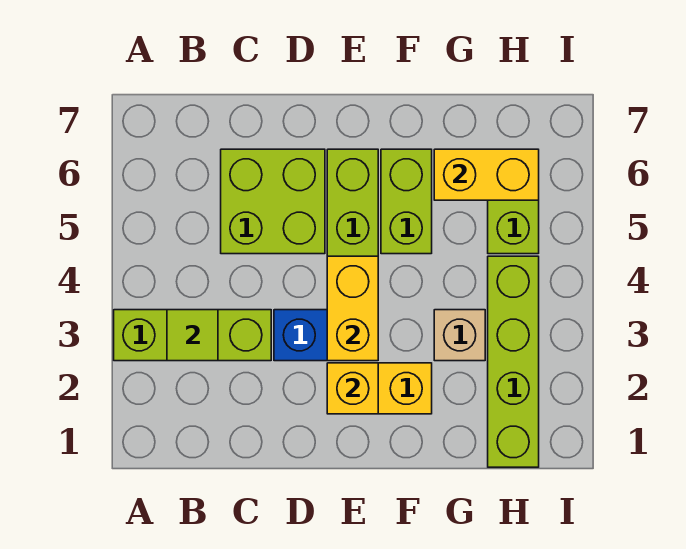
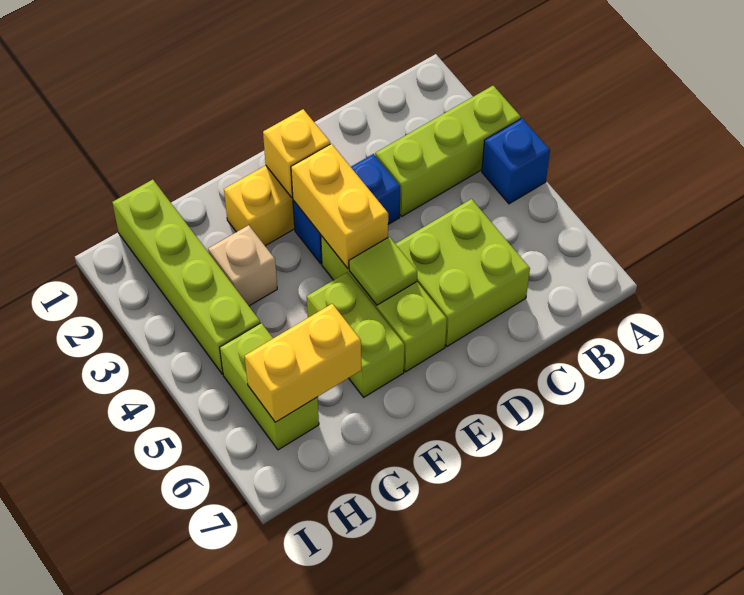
none -> blue 1x1 brick [482,119,550,204]
lime 1x1 tile [167,310,218,361] -> lime 1x1 tile moved to [349,237,417,305]

